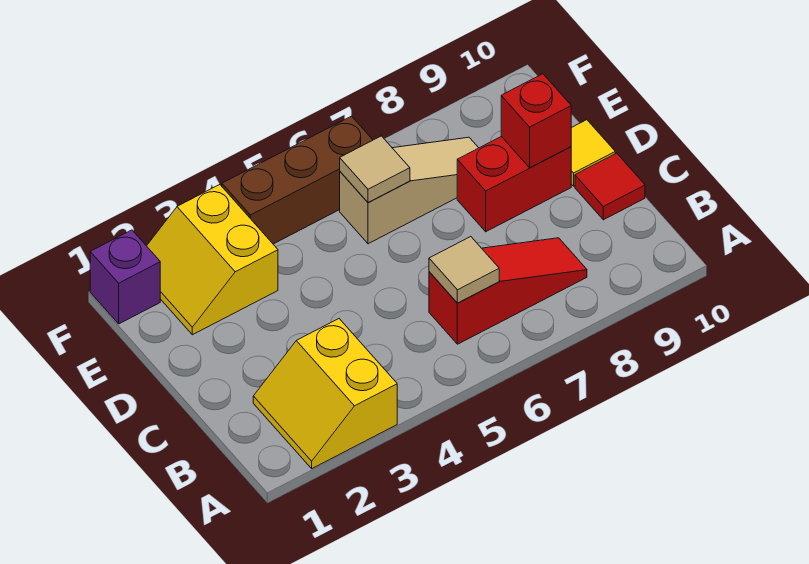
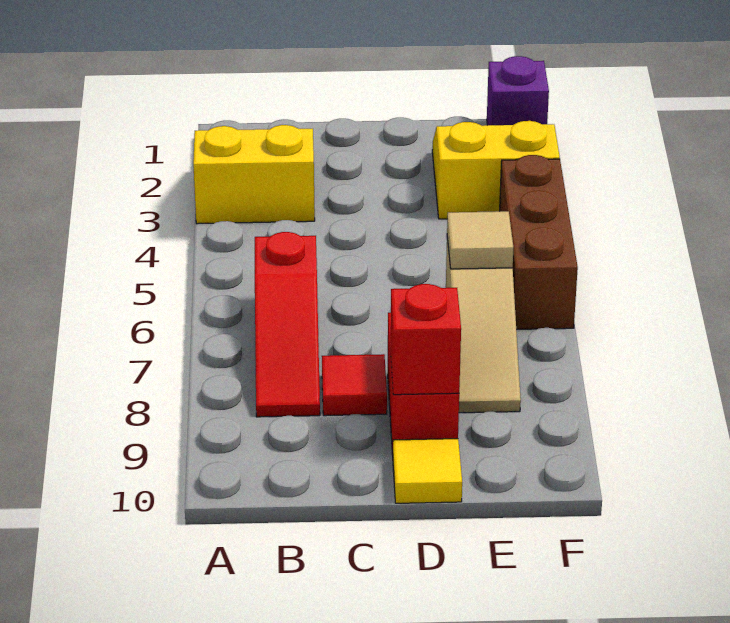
tan 1x1 tile [429,237,499,303] -> none
red 1x1 tile [575,153,645,220] -> red 1x1 tile moved to [322,354,387,416]

